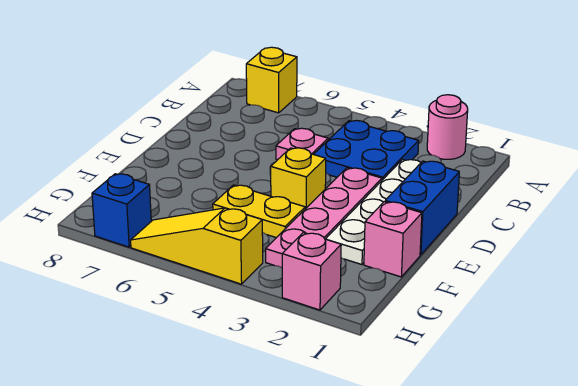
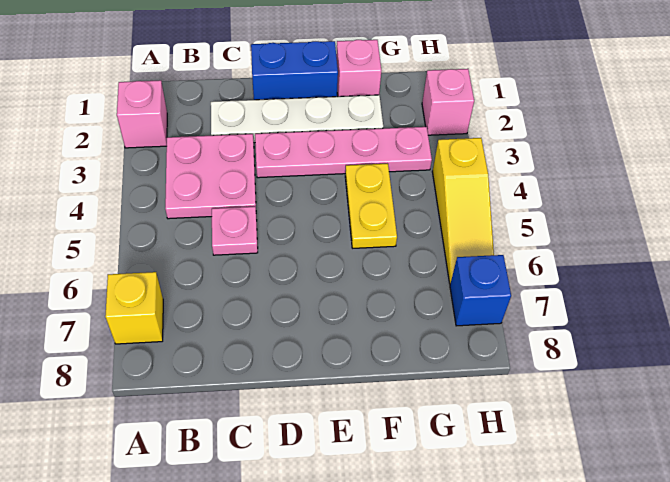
pink 1x1 round brick [427,95,468,159] -> pink 1x1 brick [117,80,167,148]
blue 2x2 plate [314,121,419,180] -> pink 2x2 plate [165,134,256,219]
yellow 1x1 brick [271,148,326,209] -> none

